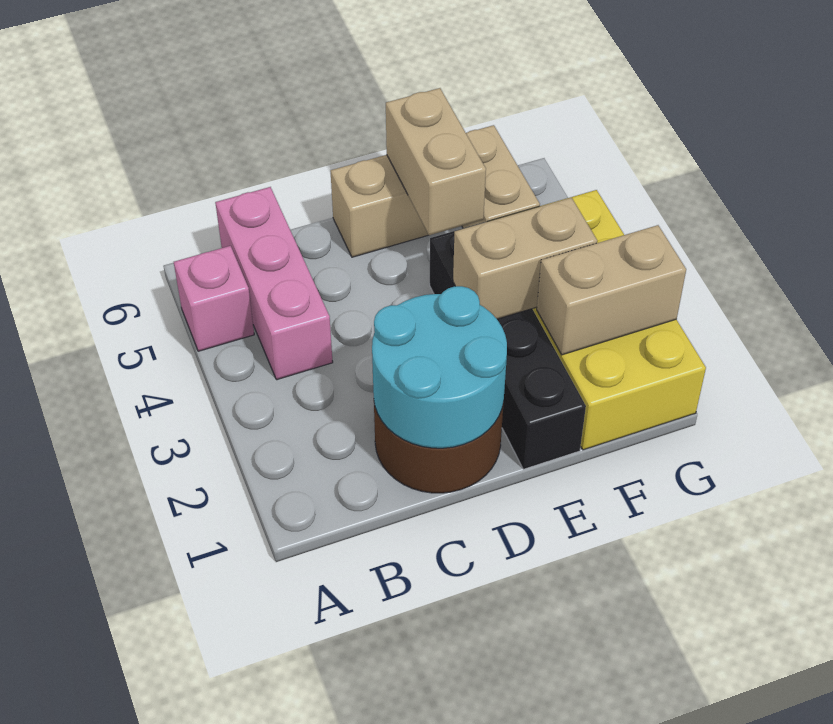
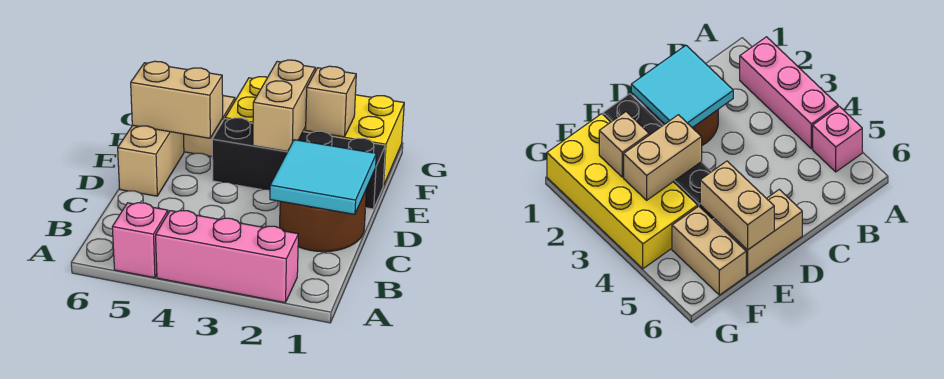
pink 1x3 brick [215,187,333,380] -> pink 1x3 brick moved to [156,211,298,303]
cyan 2x2 round brick [372,286,507,448] -> cyan 2x2 tile [270,140,376,214]
tan 1x2 brick [537,225,686,355] -> tan 1x1 brick [306,66,356,137]

